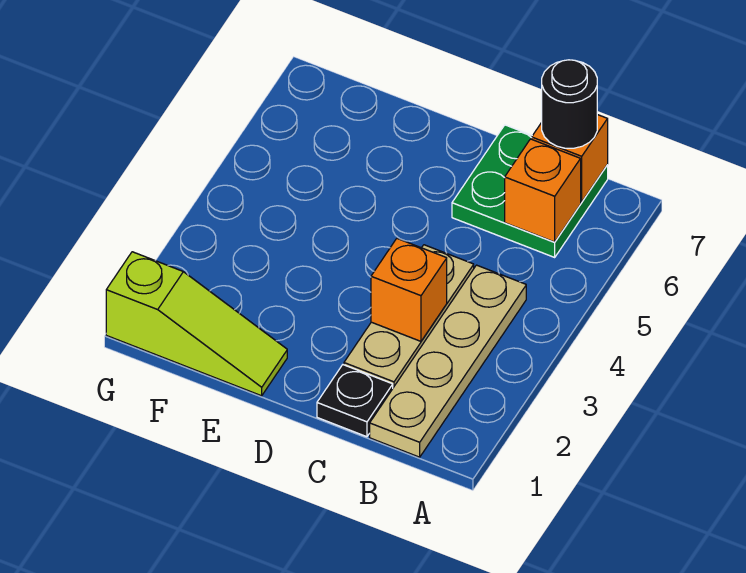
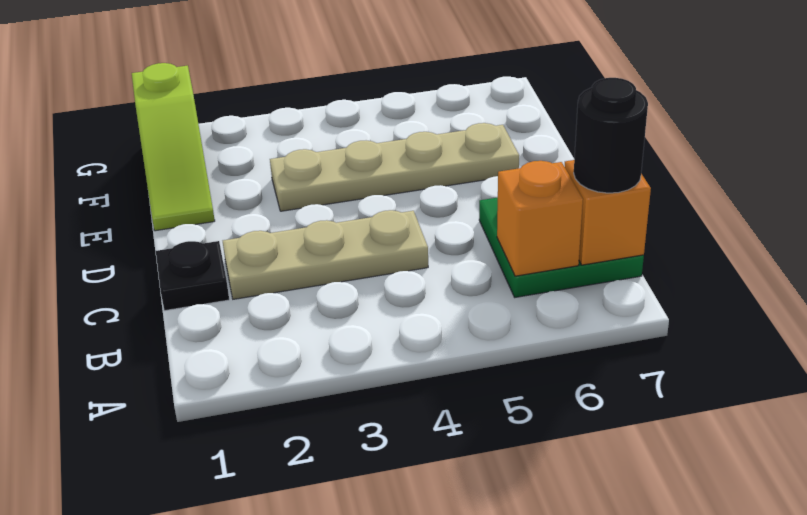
tan 1x4 plate [370,265,526,457] -> tan 1x4 plate moved to [270,123,519,211]
orange 1x1 brick [371,239,447,341] -> none

